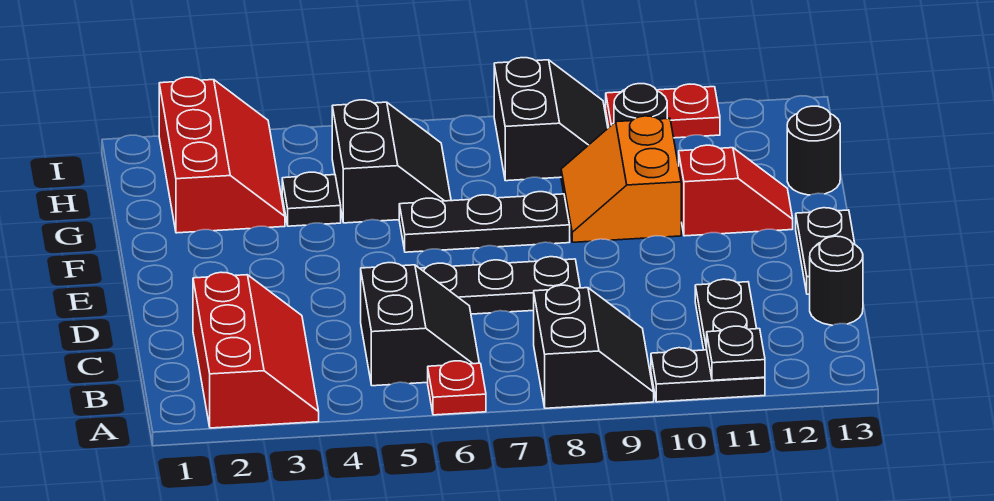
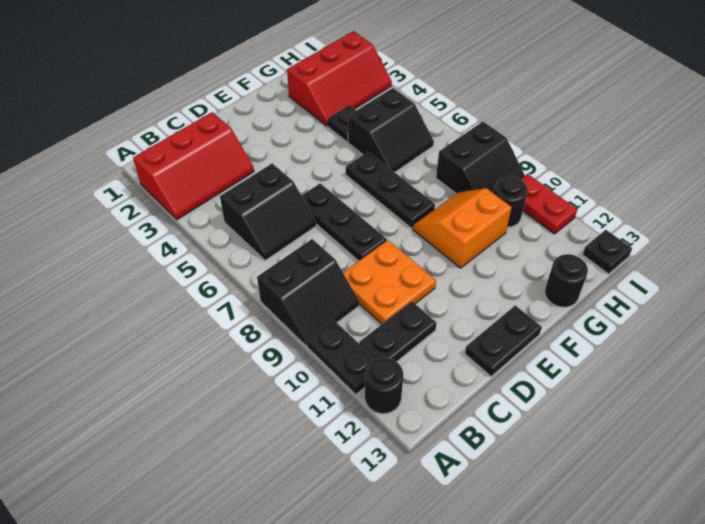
red 1x1 plate [428,361,486,415] -> none
black 1x1 plate [706,326,765,380] -> black 1x1 plate moved to [583,230,632,274]
none -> orange 2x2 plate [343,240,436,324]
black 1x1 round brick [810,236,863,325] -> black 1x1 round brick moved to [365,358,403,414]
red 1x2 slope [679,145,793,236] -> none

